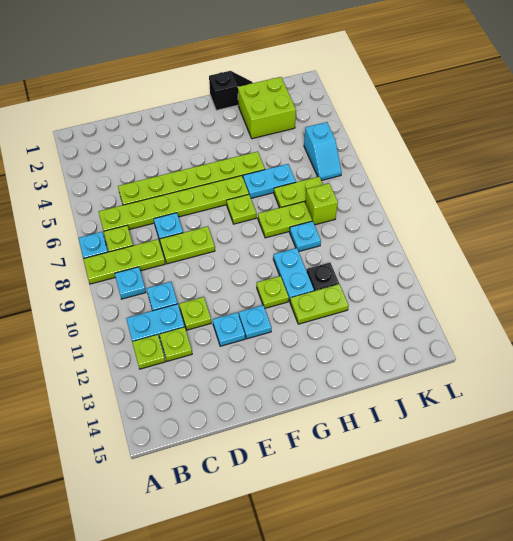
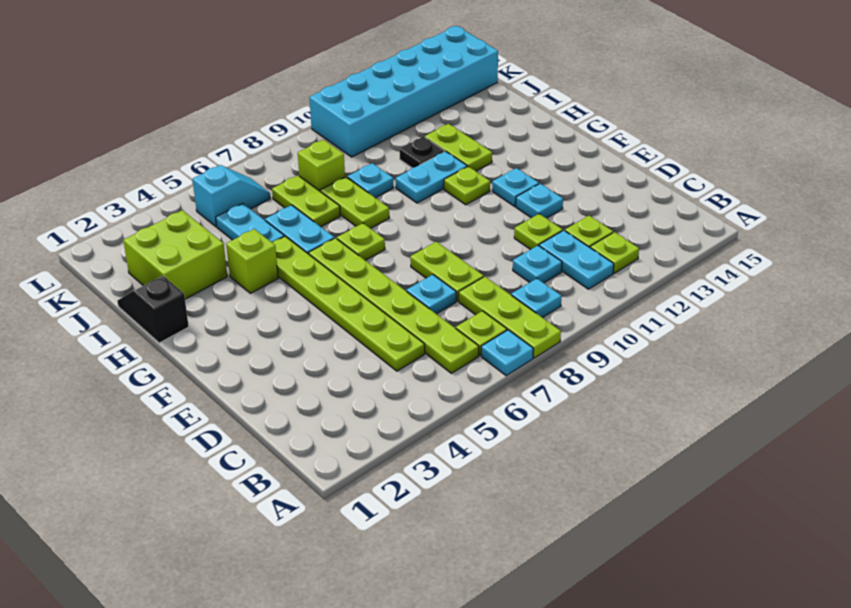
none -> lime 1x1 brick [226,229,278,293]
none -> cyan 1x2 plate [216,203,284,242]
none -> cyan 2x6 brick [309,26,498,157]

